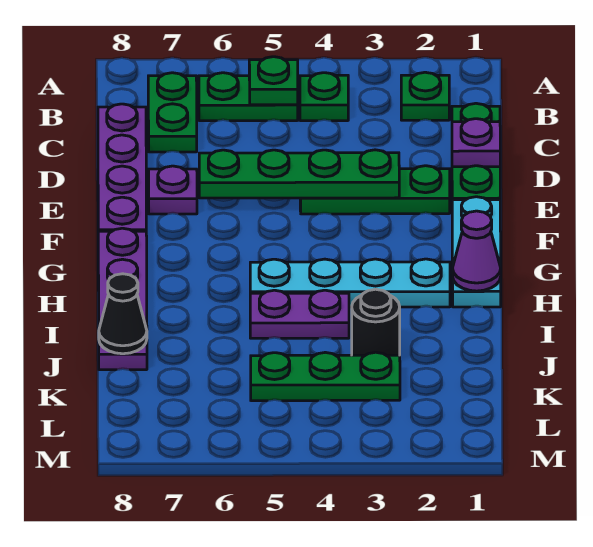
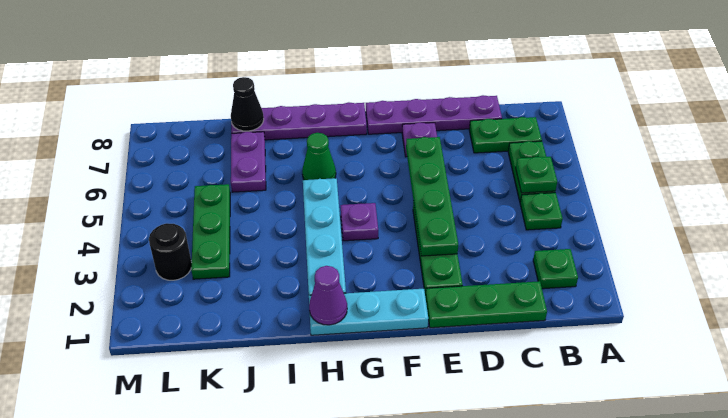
purple 1x1 plate [452,119,500,167] -> purple 1x1 plate moved to [341,203,378,241]
none -> green 1x1 cone [302,133,336,180]
purple 1x2 plate [250,290,349,338] -> purple 1x2 plate moved to [231,132,266,192]
black 1x1 round brick [352,289,400,355] -> black 1x1 round brick moved to [149,223,192,280]

